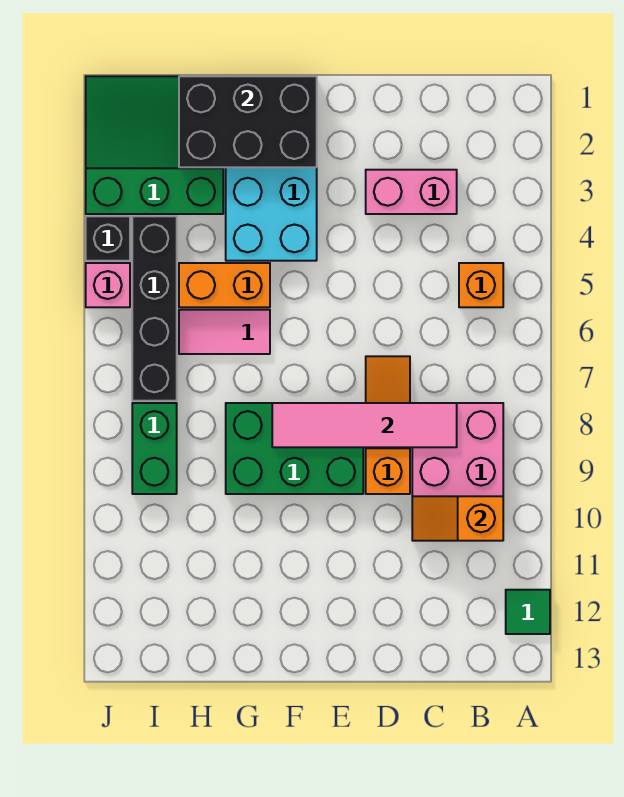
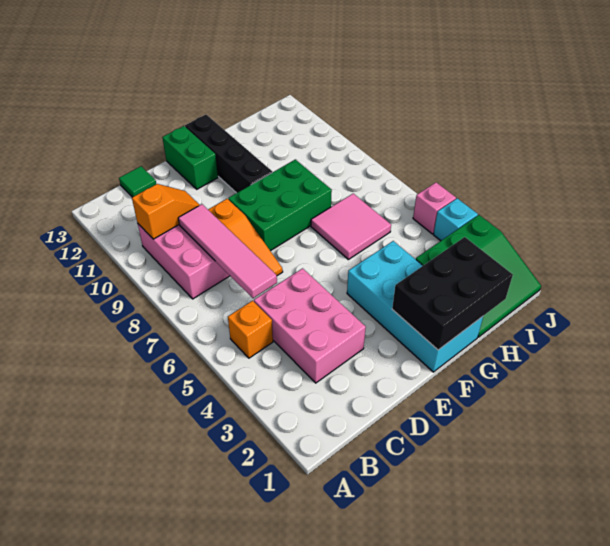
green 1x1 tile [506,590,550,634] -> green 1x1 tile moved to [119,166,156,197]
pink 1x2 brick [366,170,457,214] -> pink 2x3 brick [254,268,366,383]
pink 1x4 tile [272,403,457,447] -> pink 1x4 tile turned to [178,204,277,298]
orange 1x2 brick [179,263,270,307] -> none
pink 1x2 tile [179,310,270,354] -> pink 2x2 tile [311,194,391,259]
black 1x4 brick [132,216,177,401] -> black 1x4 brick moved to [185,115,272,193]
green 1x2 brick [132,403,177,494] -> green 1x2 brick moved to [162,126,218,189]
black 1x1 brick [86,216,130,261] -> cyan 1x1 brick [433,198,478,241]

